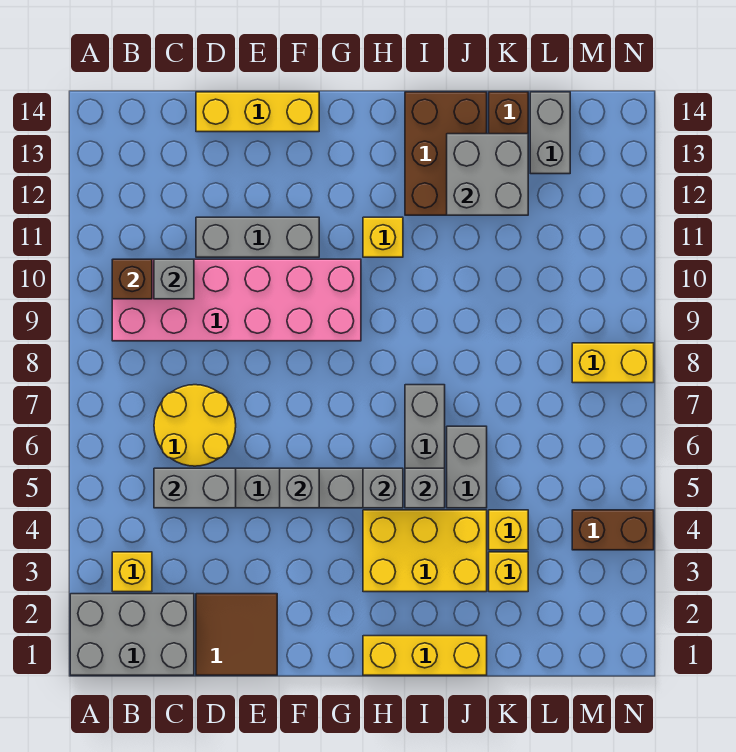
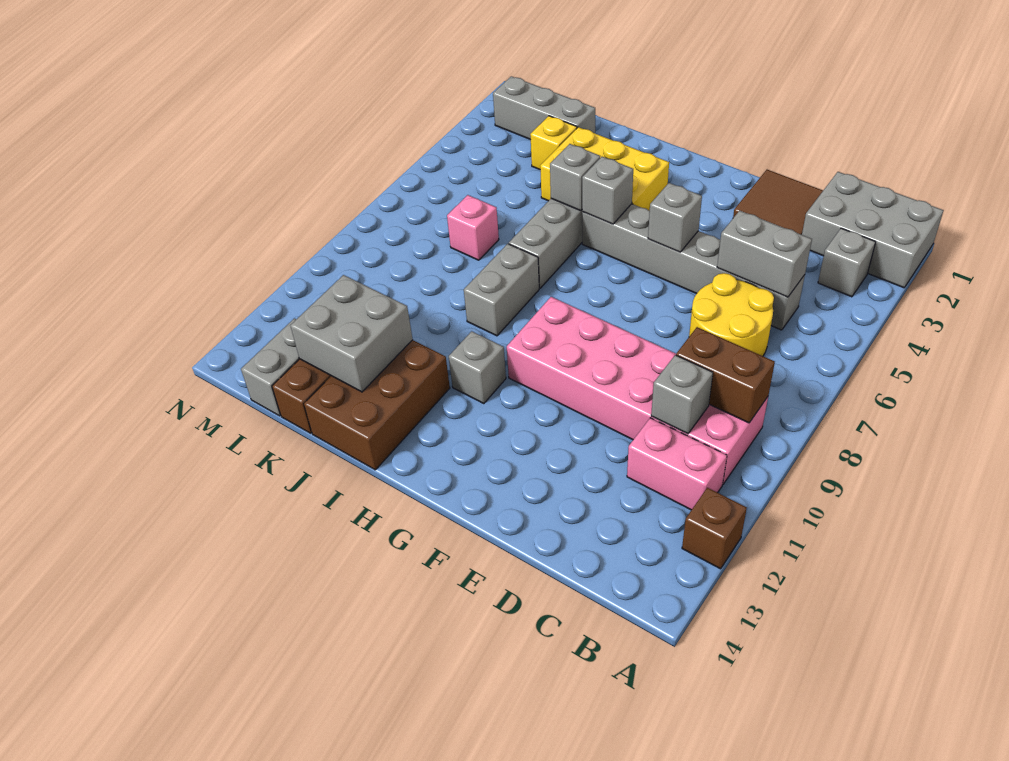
yellow 1x1 brick [112,552,152,592] -> grey 1x1 brick [818,228,876,297]
brown 1x1 brick [112,259,152,299] -> brown 1x1 brick moved to [682,488,747,569]
none -> pink 1x2 brick [627,418,727,510]
grey 1x3 brick [196,217,319,257] -> grey 1x3 brick moved to [493,76,595,140]
yellow 1x3 brick [196,92,319,132] -> none
yellow 1x3 brick [363,636,487,675] -> none
yellow 1x1 brick [363,217,403,257] -> grey 1x1 brick [449,331,506,404]
grey 1x2 brick [447,426,487,508] -> grey 1x2 brick moved to [464,244,539,336]
yellow 1x1 brick [489,510,528,550] -> none
none -> pink 1x1 brick [447,195,499,260]
brown 1x2 brick [572,510,654,550] -> brown 1x2 brick moved to [676,327,775,423]
yellow 1x2 brick [572,343,654,383] -> none

